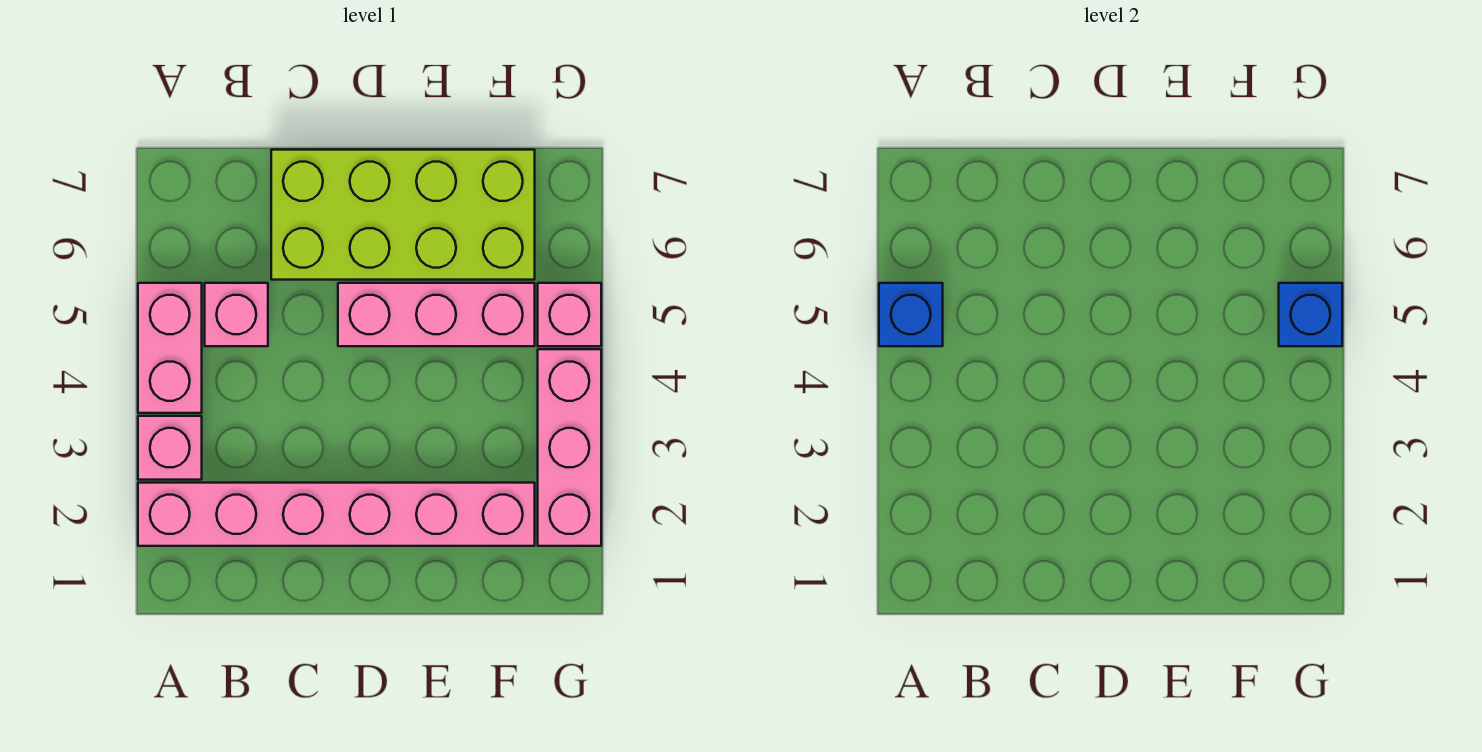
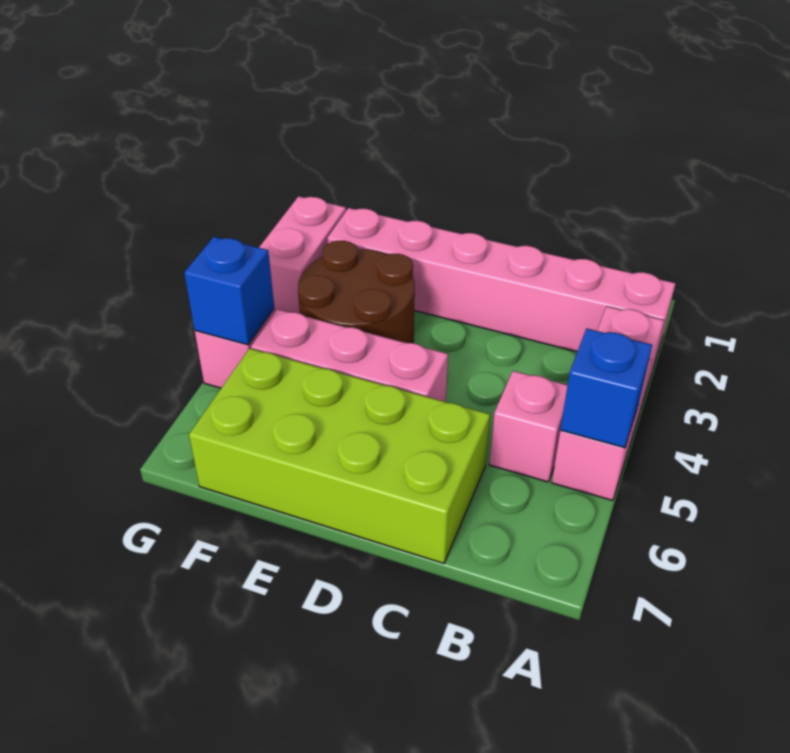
none -> brown 2x2 round brick [298,241,415,343]
pink 1x3 brick [538,349,601,546] -> pink 1x2 brick [259,196,346,313]

